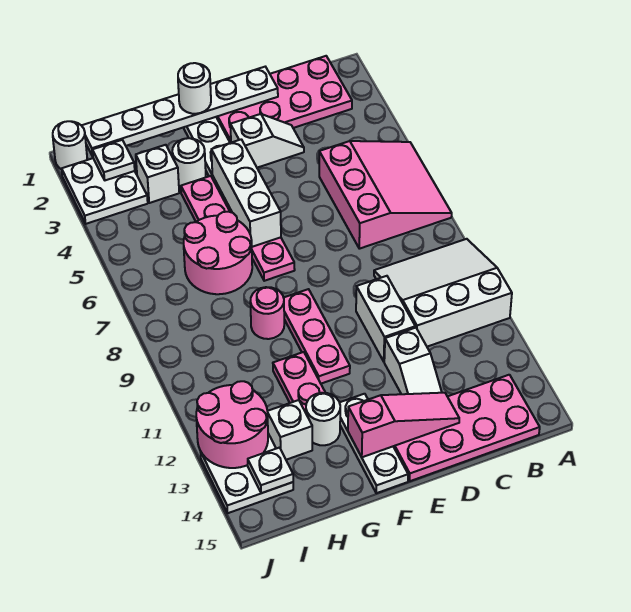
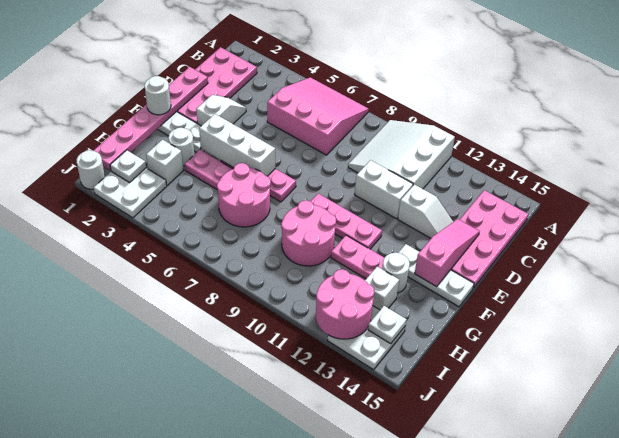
white 1x6 plate [81,67,278,156] -> pink 1x6 plate [93,67,208,171]
pink 1x1 round brick [250,287,284,339] -> pink 2x2 round brick [281,200,336,266]

